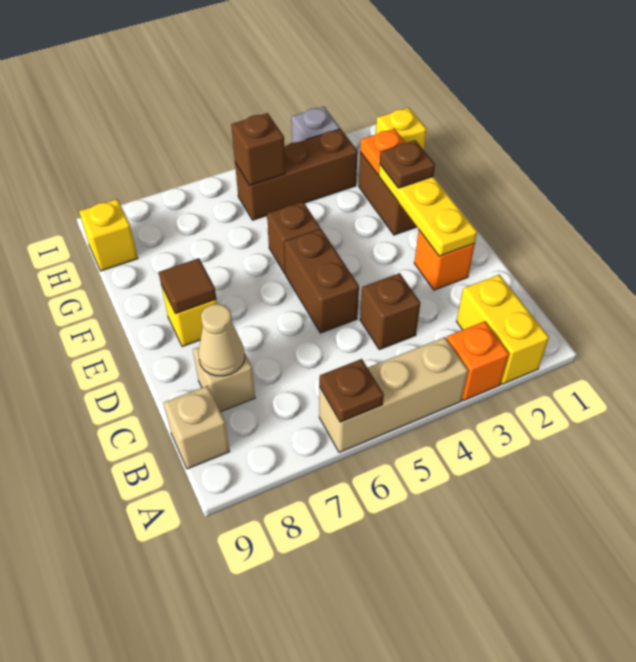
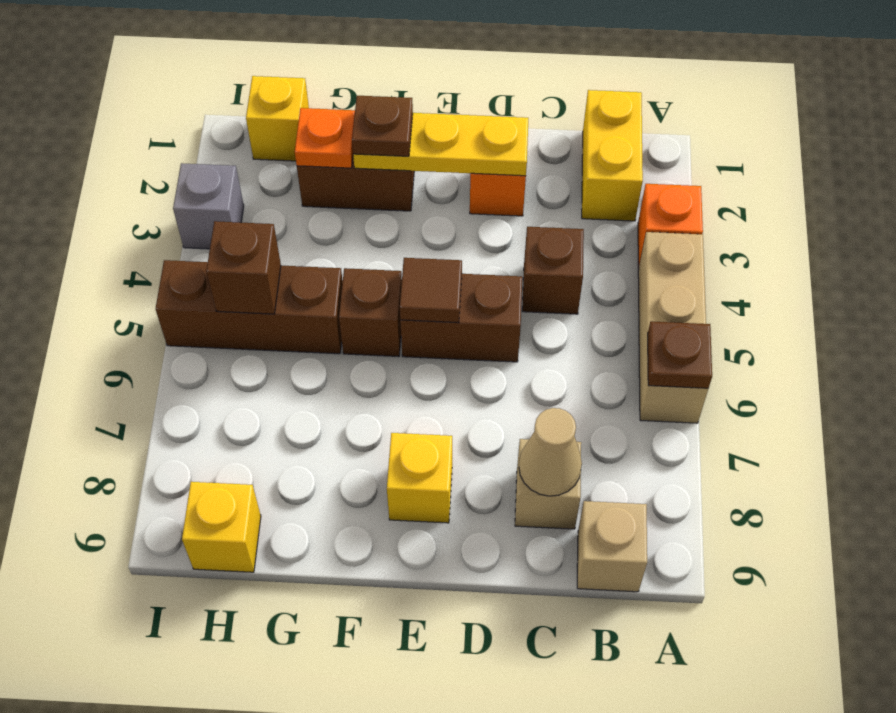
yellow 1x2 brick [457,275,549,384] -> yellow 1x2 brick turned to [582,90,643,221]
brown 1x1 tile [159,258,216,314] -> brown 1x1 tile moved to [400,258,462,323]
brown 1x3 brick [235,129,358,220] -> brown 1x3 brick turned to [155,260,343,354]

